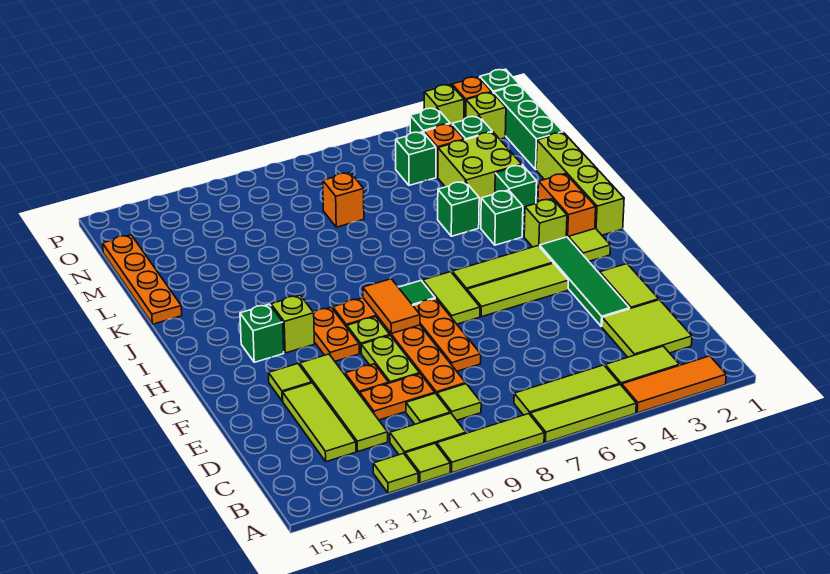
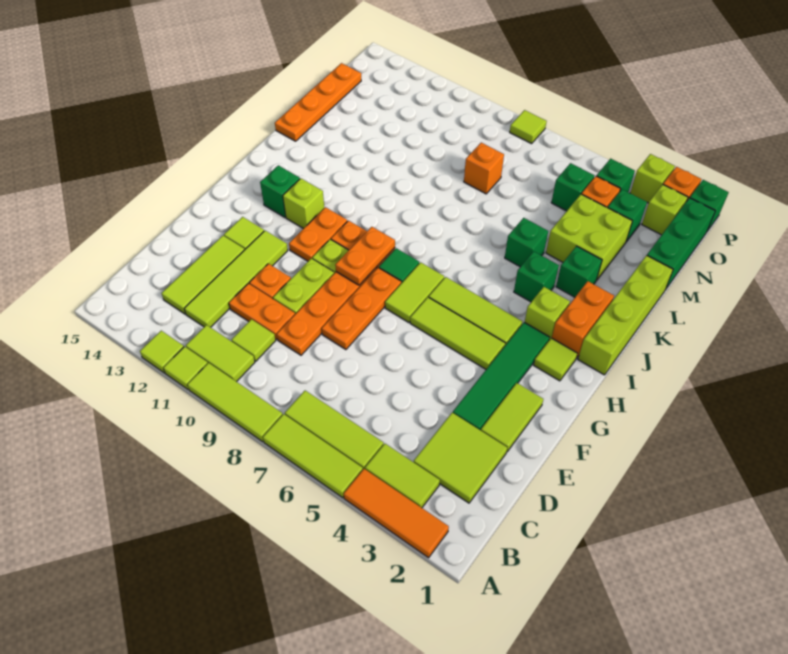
lime 1x1 tile [437,384,481,420] -> lime 1x1 tile moved to [510,110,547,144]
orange 1x2 tile [363,279,420,334] -> orange 1x2 plate [335,227,395,285]

